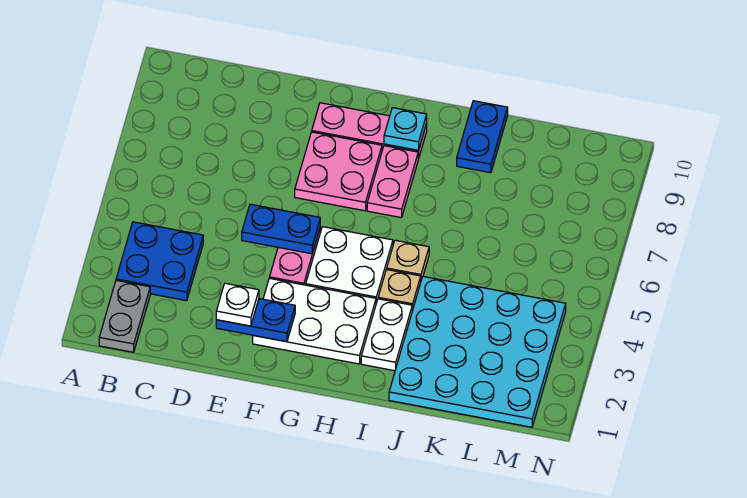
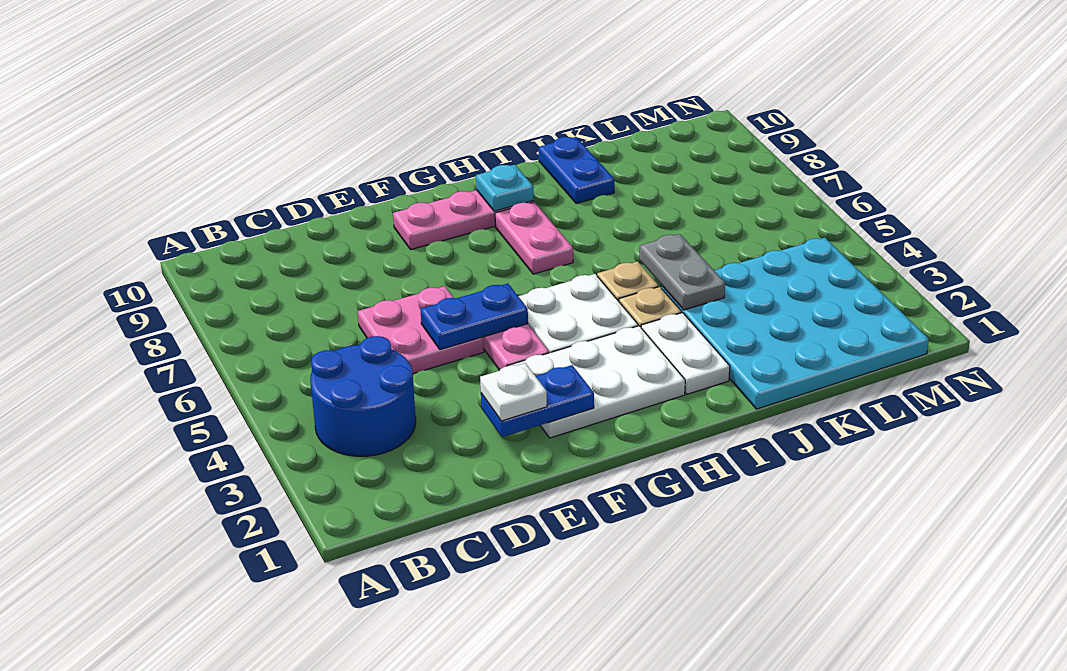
grey 1x2 plate [99,280,150,352] -> grey 1x2 plate moved to [640,234,725,310]
blue 2x2 plate [116,222,203,301] -> blue 2x2 round brick [310,336,416,456]
pink 2x2 plate [295,132,382,211] -> pink 2x2 plate moved to [358,286,484,374]

